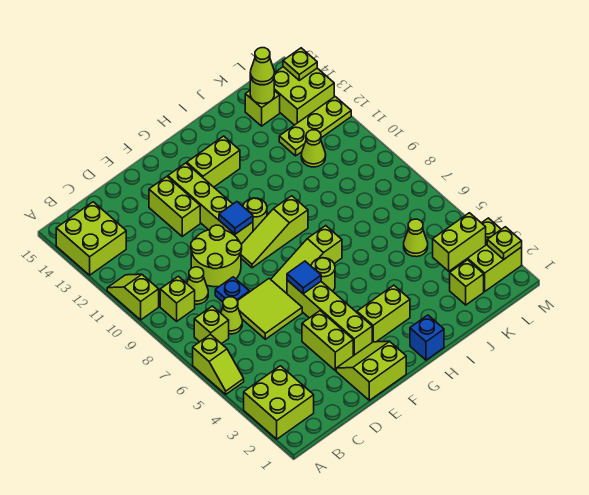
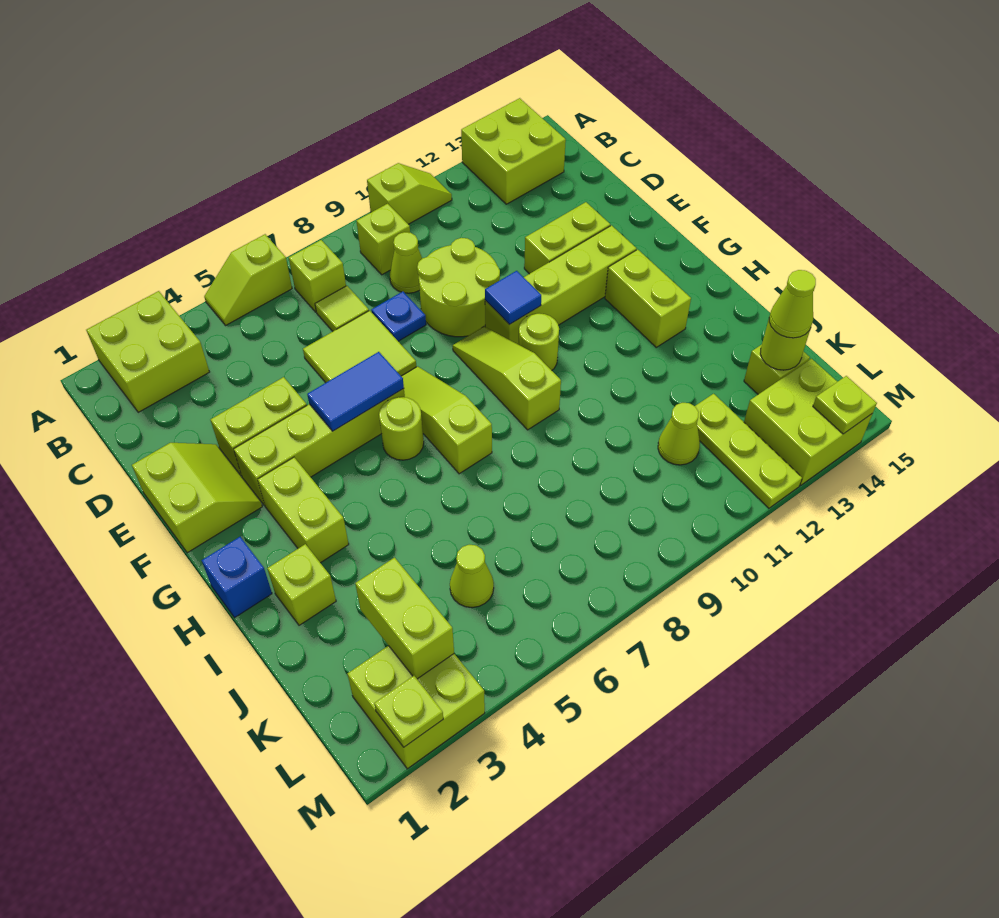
lime 1x1 cone [221,297,242,334] -> lime 1x1 tile [315,286,369,331]
blue 1x1 tile [287,261,321,294] -> blue 1x2 tile [307,352,404,431]
lime 1x1 brick [450,260,484,305] -> lime 1x1 brick moved to [267,544,336,625]

